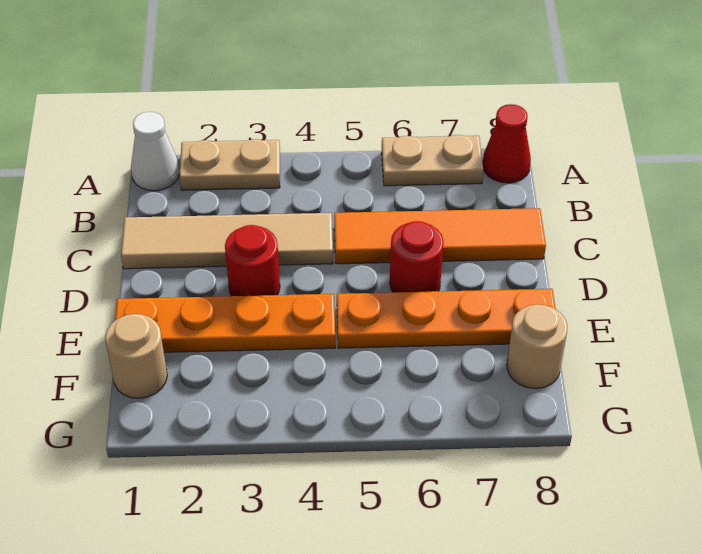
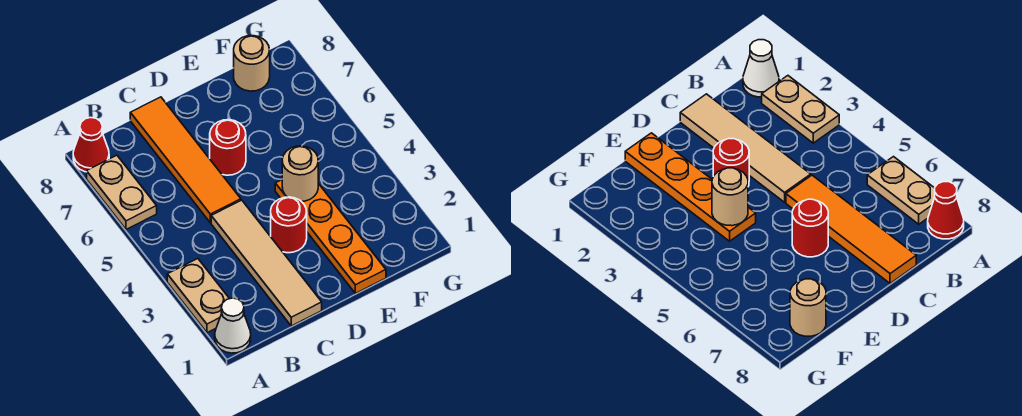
orange 1x4 plate [337,289,556,348] -> none
tan 1x1 round brick [105,314,167,398] -> tan 1x1 round brick moved to [282,146,318,202]

